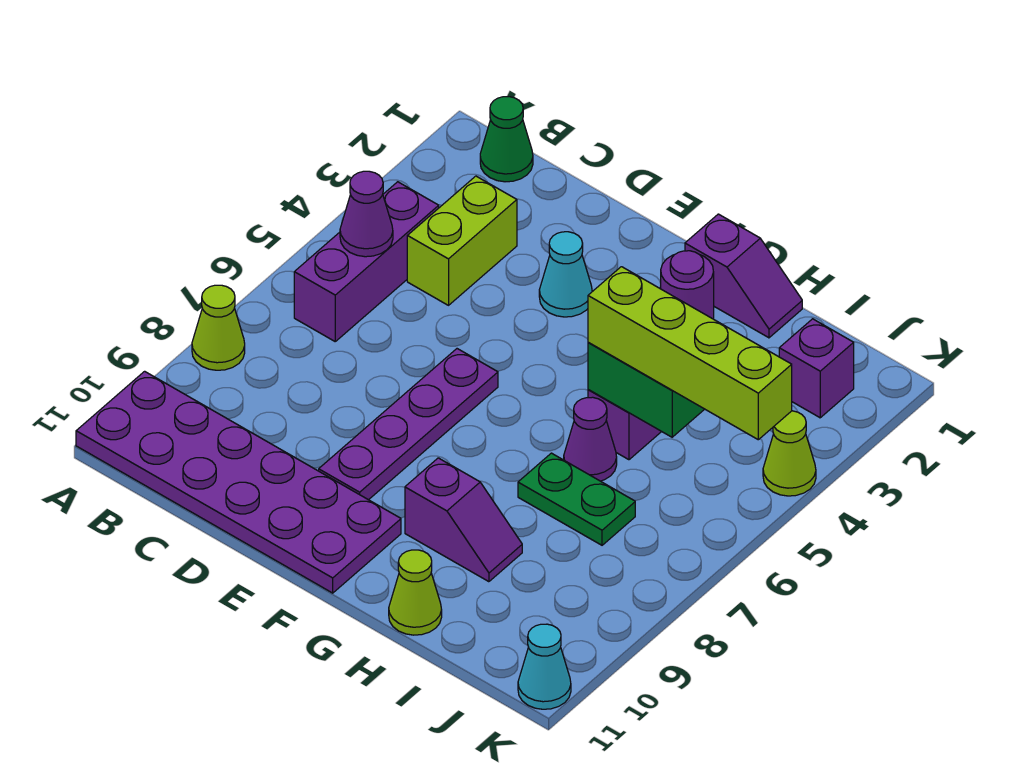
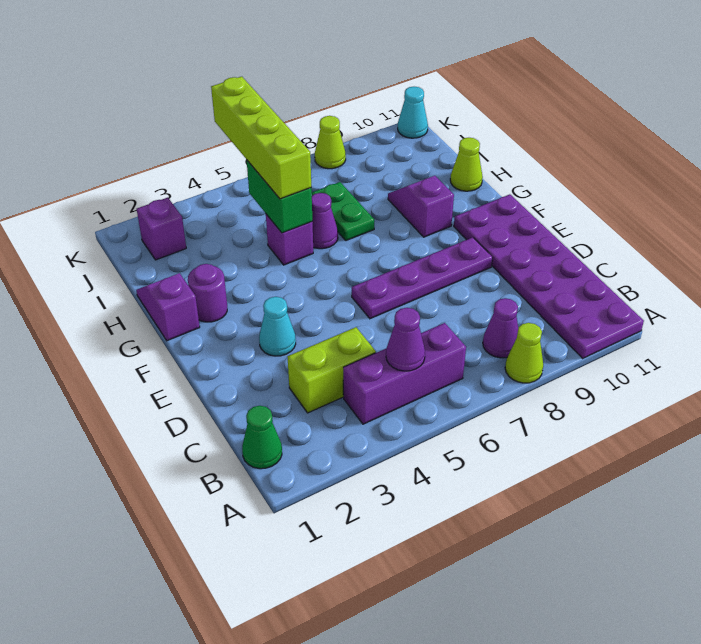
none -> purple 1x1 cone [483,298,518,358]
lime 1x1 cone [763,411,816,496] -> lime 1x1 cone moved to [315,116,346,169]

